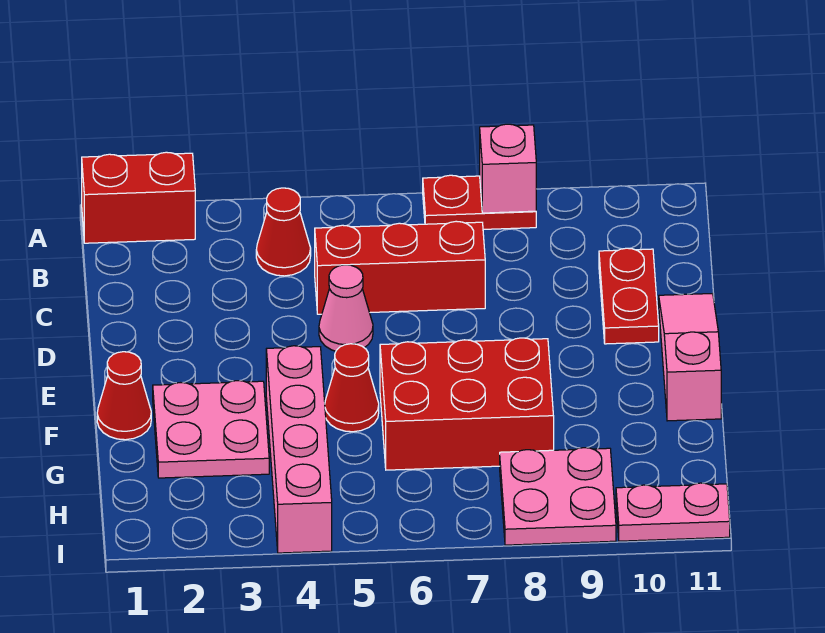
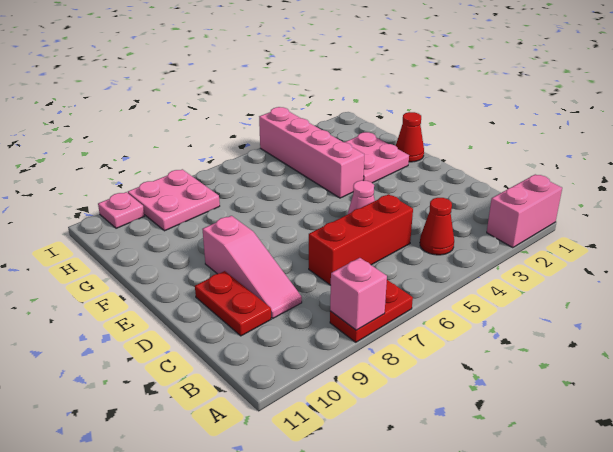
red 1x2 brick [82,152,195,243] -> pink 1x2 brick [487,174,562,248]
pink 1x3 slope [659,294,721,421] -> pink 1x3 slope moved to [202,216,302,318]
red 1x1 cone [325,344,379,432] -> none
red 2x3 brick [380,338,554,470] -> none
pink 1x2 plate [616,483,730,541] -> pink 1x1 plate [98,192,144,228]

